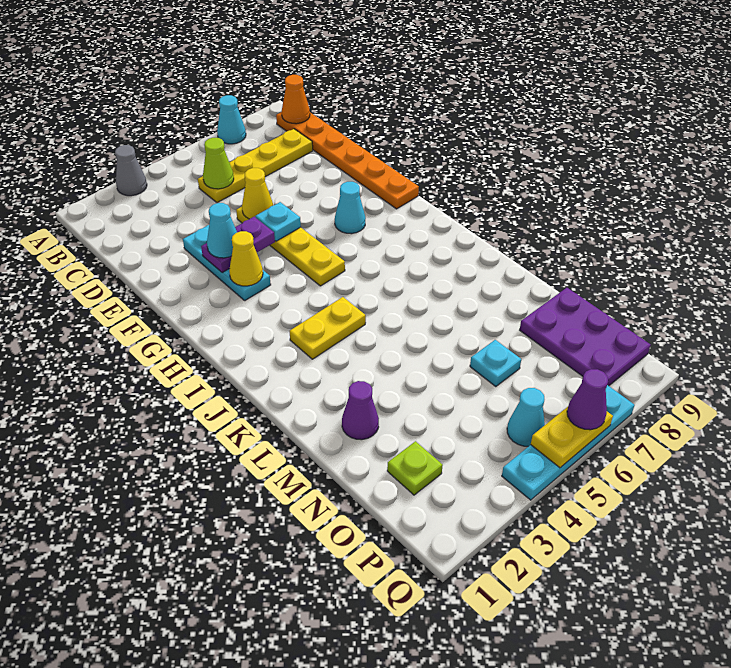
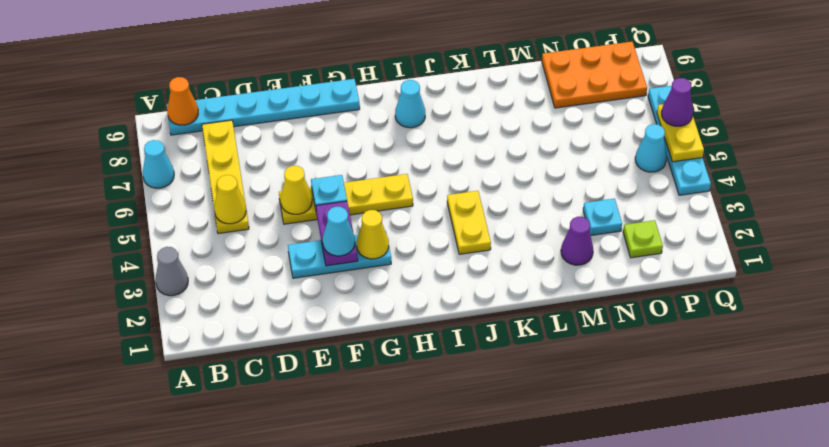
orange 1x6 plate [276,112,419,209] -> cyan 1x6 plate [167,79,360,135]
lime 1x1 cone [203,138,234,189] -> yellow 1x1 cone [214,175,246,224]
cyan 1x1 cone [335,182,366,234] -> cyan 1x1 cone moved to [395,80,425,128]
cyan 1x1 plate [470,340,521,387] -> cyan 1x1 plate moved to [583,199,622,236]
purple 2x3 plate [520,288,651,386] -> orange 2x3 plate [542,42,647,108]

